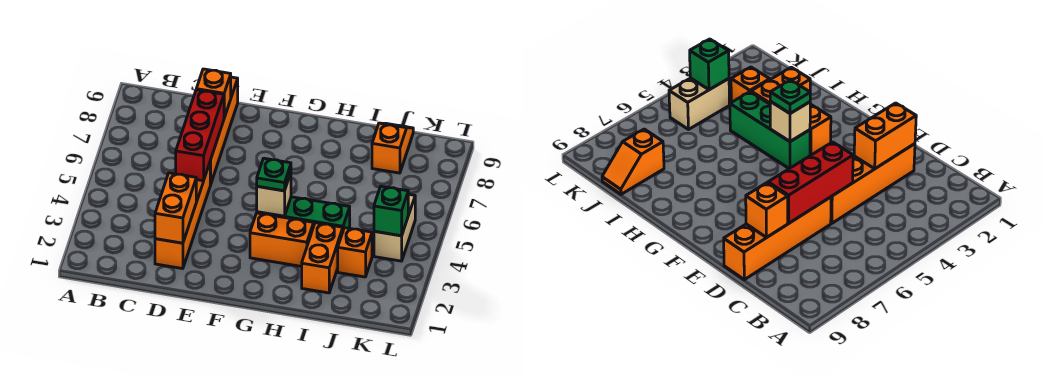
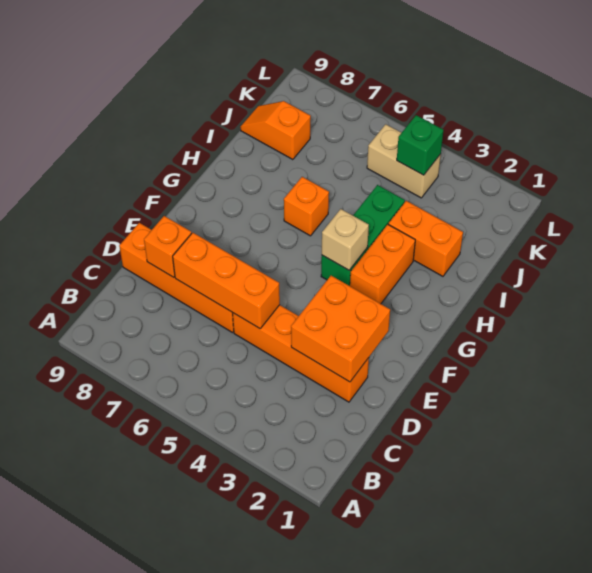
orange 1x2 brick [155,173,196,243] -> orange 2x2 brick [291,276,390,382]
red 1x3 brick [176,90,224,181] -> orange 1x3 brick [173,233,280,329]
green 1x1 plate [257,158,291,191] -> none
orange 1x1 brick [338,228,372,277] -> orange 1x1 brick moved to [284,177,329,236]

